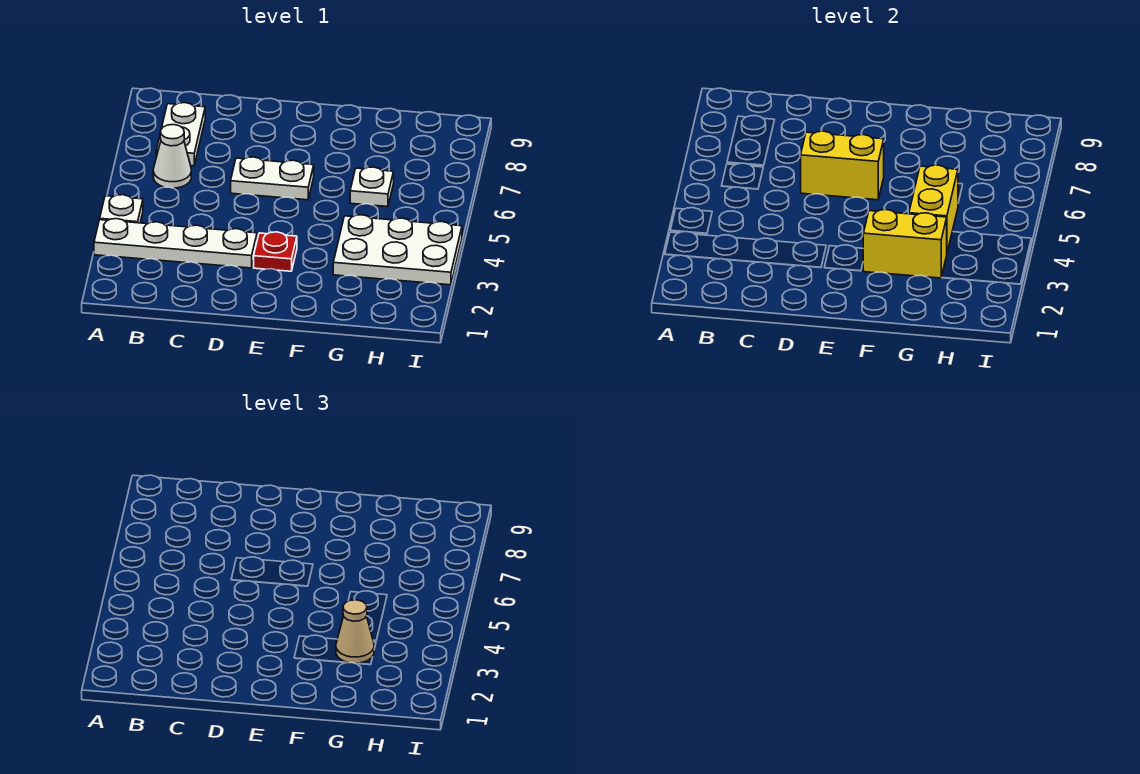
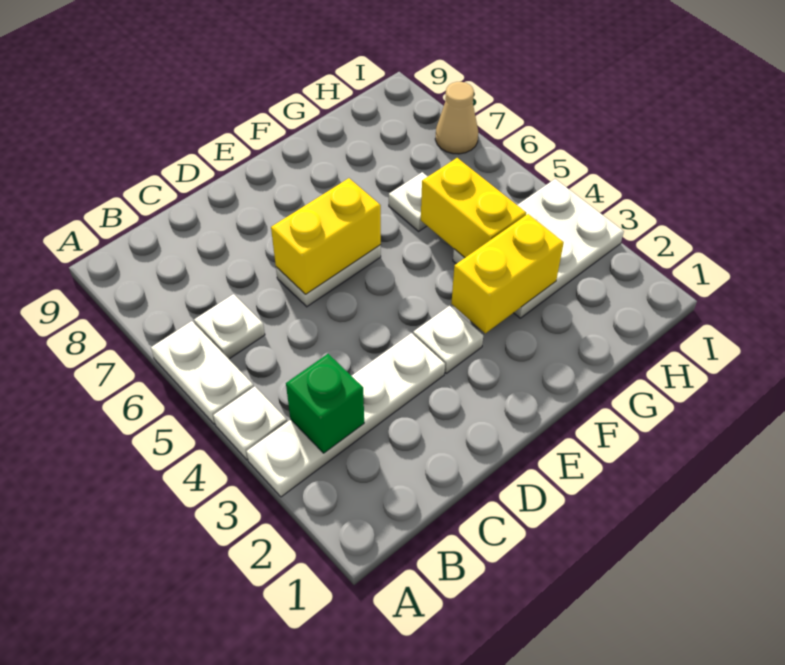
none -> green 1x1 brick [286,354,364,453]
white 1x1 cone [153,125,191,188] -> white 1x1 plate [194,294,265,359]
white 1x2 plate [156,103,205,166] -> white 1x2 plate moved to [151,321,254,424]
red 1x1 plate [254,232,297,271] -> white 1x1 plate [413,306,483,373]
tan 1x1 cone [336,600,374,664] -> tan 1x1 cone moved to [435,82,478,154]

